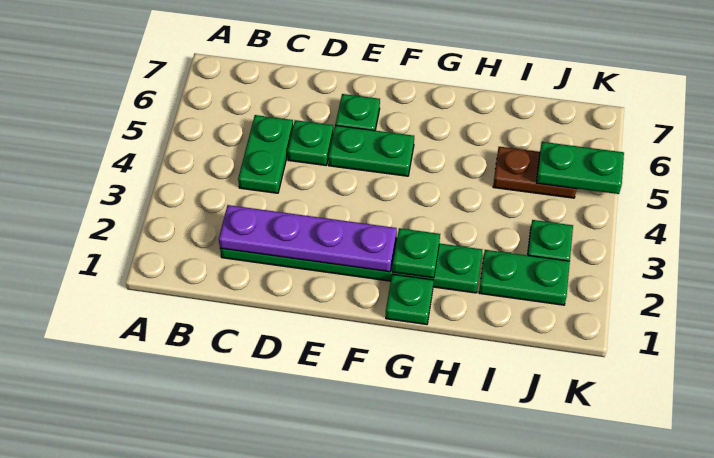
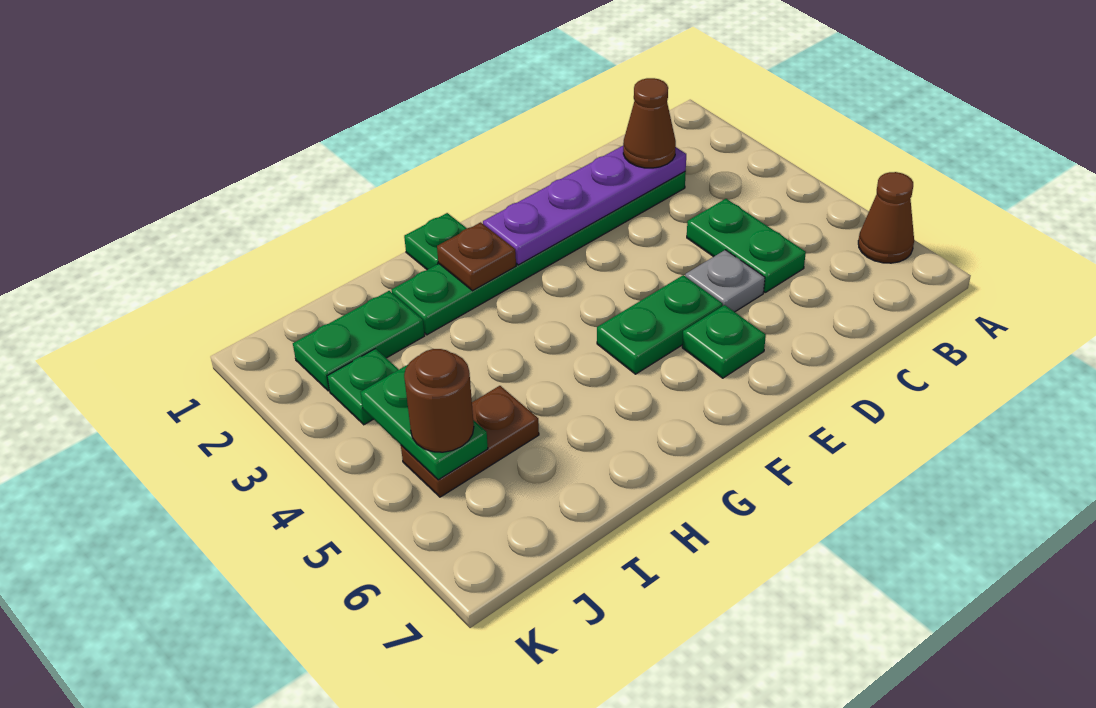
none -> brown 1x1 cone [858,172,914,263]
none -> brown 1x1 cone [623,78,676,168]
green 1x1 plate [288,120,333,165] -> grey 1x1 plate [685,250,765,312]
green 1x1 plate [392,228,440,278] -> brown 1x1 plate [437,222,516,291]
green 1x2 plate [537,142,624,194] -> green 1x2 plate turned to [361,365,488,480]
none -> brown 1x1 round brick [404,349,474,452]

